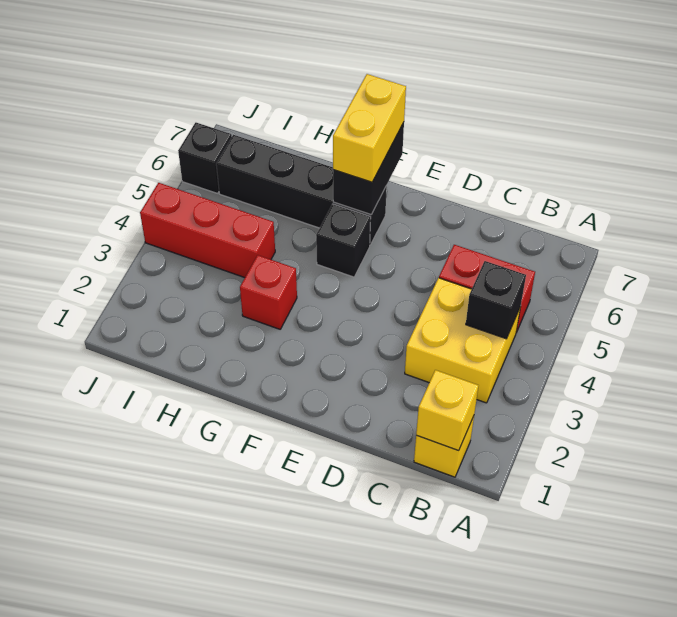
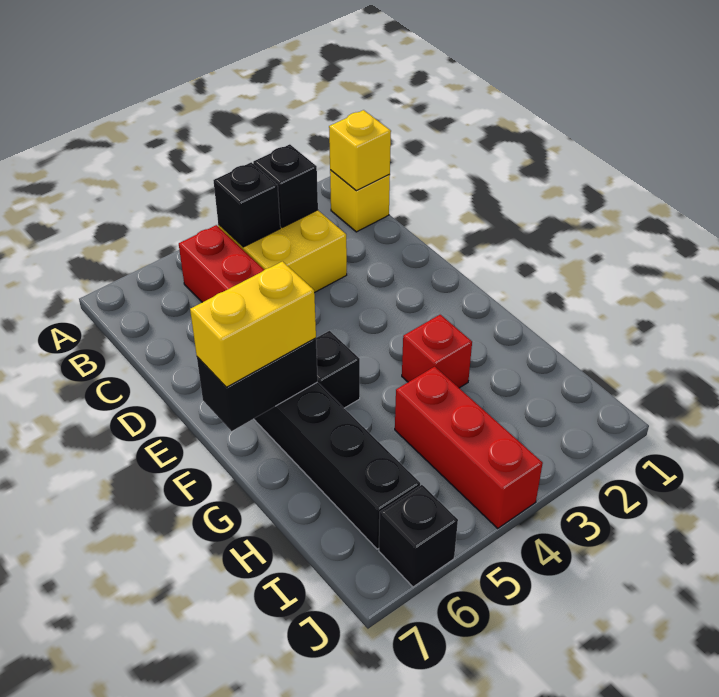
none -> black 1x1 brick [253,144,318,227]

